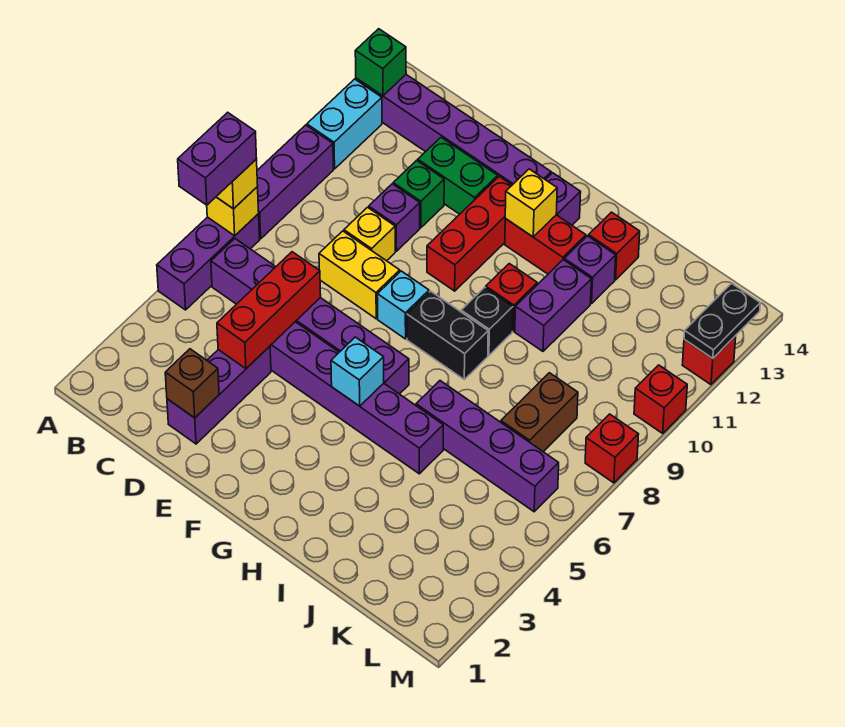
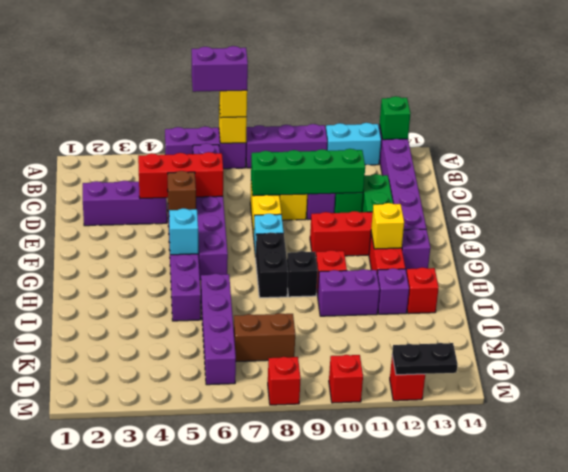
brown 1x1 brick [165,349,219,418] -> brown 1x1 brick moved to [168,171,196,211]
none -> green 1x4 brick [251,149,365,196]

